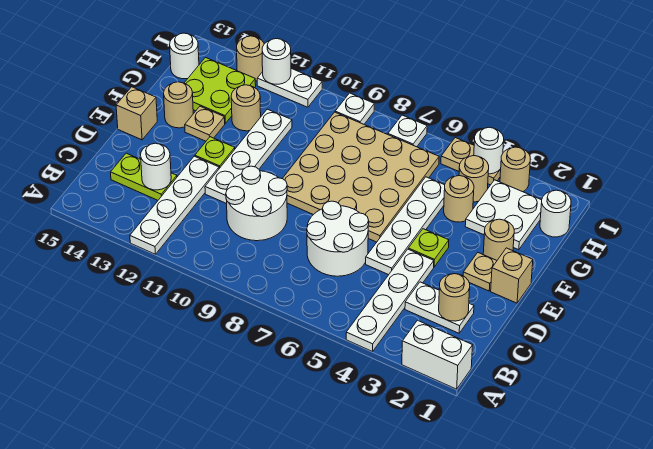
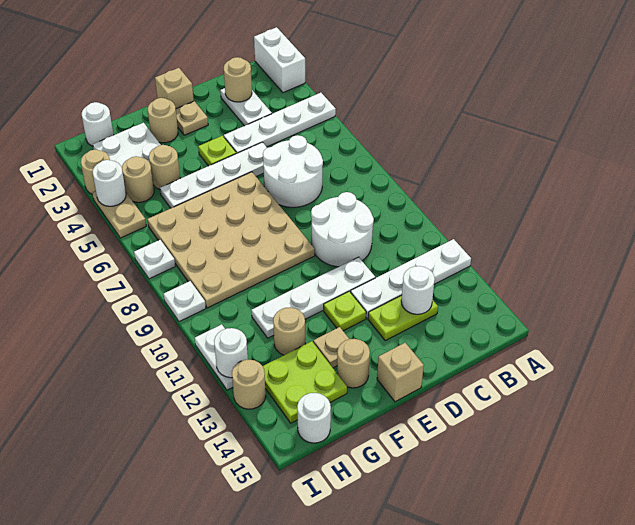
lime 1x2 plate [111,153,177,200] -> lime 1x2 plate turned to [368,295,438,341]

